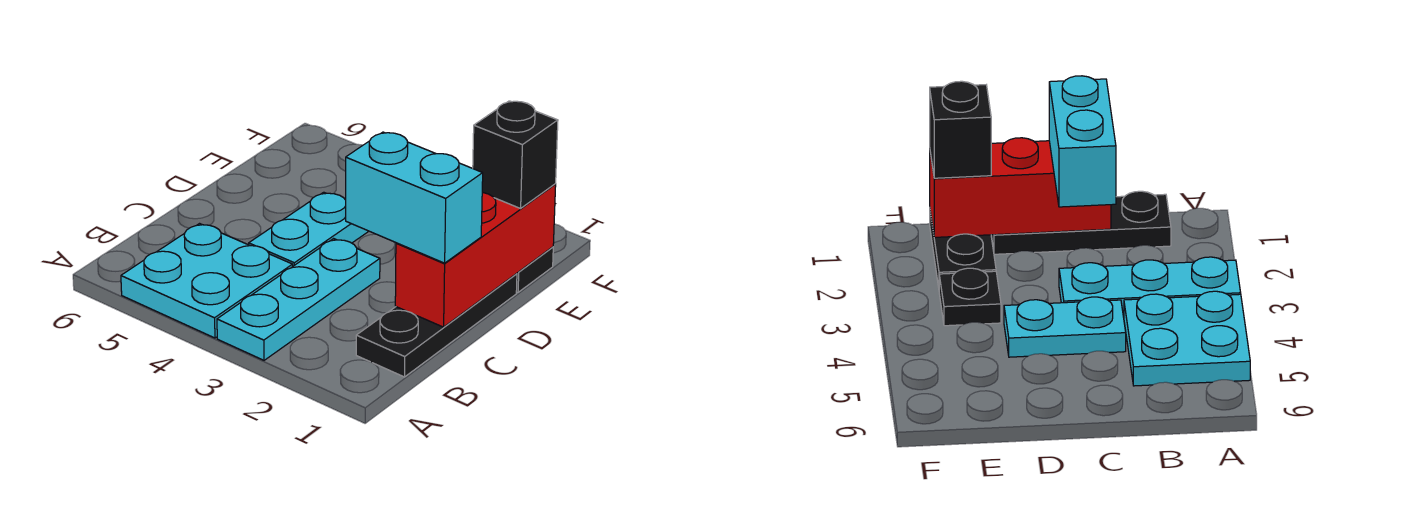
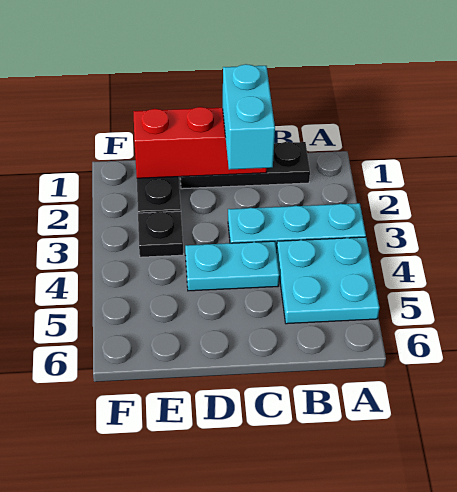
black 1x1 brick [473,101,558,208] -> none

